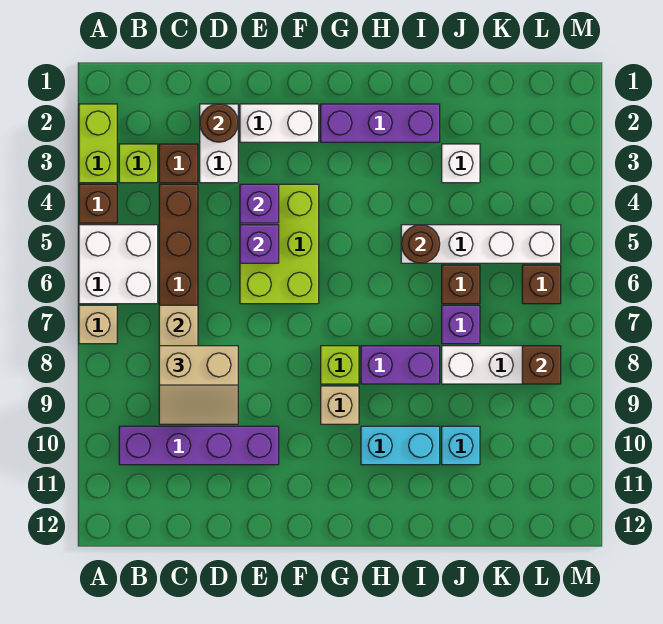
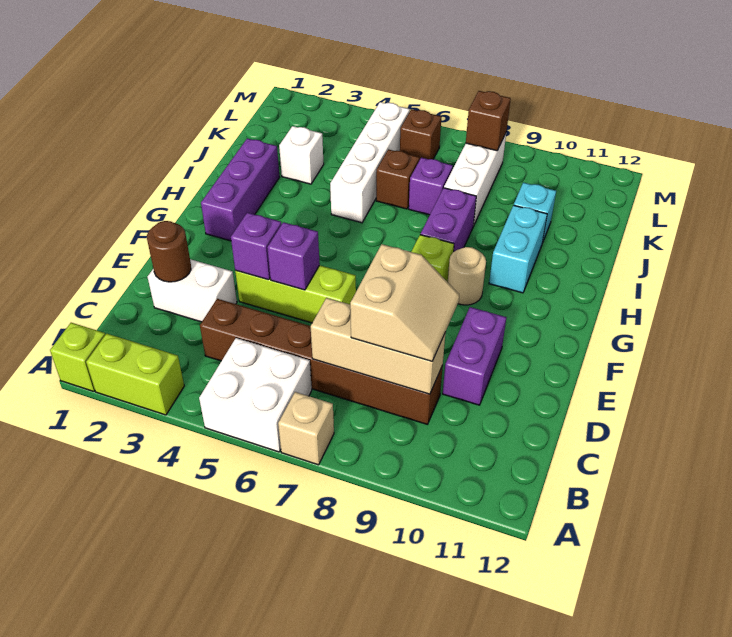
brown 1x1 brick [79,184,117,223] -> none
lime 1x1 brick [119,144,158,183] -> lime 1x1 brick moved to [50,323,105,391]
purple 1x4 brick [119,426,279,465] -> purple 1x2 brick [443,307,507,405]
brown 1x1 brick [159,144,198,183] -> none
white 1x2 brick [240,104,319,142] -> none
lime 2x3 brick [240,184,319,304] -> lime 1x3 brick [235,265,356,323]
tan 1x1 brick [321,386,359,424] -> tan 1x1 round brick [448,247,486,305]
brown 1x1 round brick [401,225,440,263] -> none

